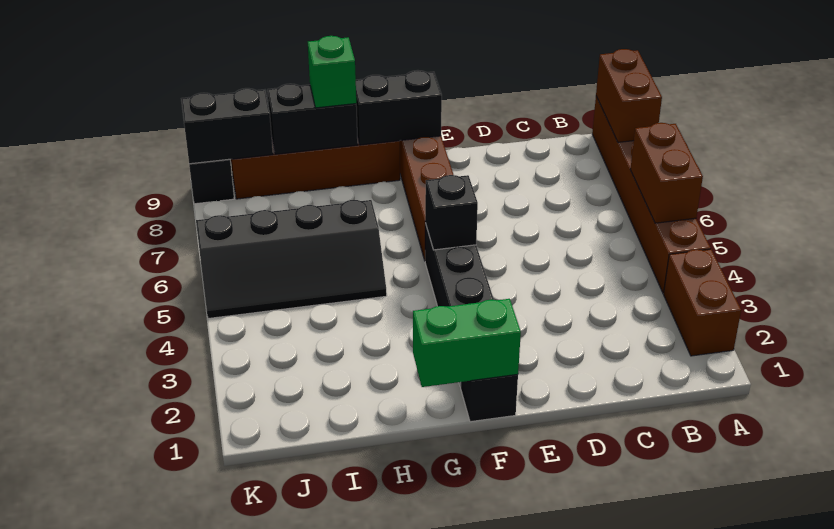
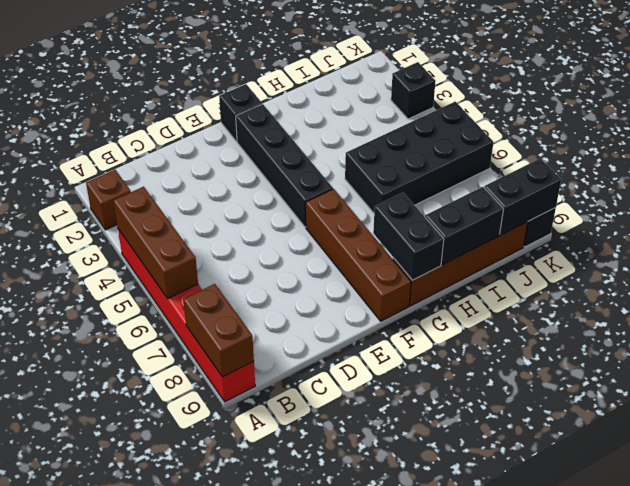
brown 1x2 brick [664,249,741,356] -> brown 1x1 brick [86,170,131,230]
brown 1x6 brick [592,96,711,293] -> red 1x6 brick [118,229,255,402]
brown 1x2 brick [630,123,703,223] -> brown 1x3 brick [113,187,198,299]
green 1x2 brick [413,299,521,387] -> none
black 1x1 brick [425,175,478,250] -> black 1x1 brick moved to [391,62,436,119]
black 1x2 brick [356,70,442,145] -> black 1x2 brick turned to [373,193,444,280]
black 2x4 slope [196,200,387,319] -> black 2x4 brick [345,101,493,213]
green 1x1 brick [308,36,356,108] -> none

